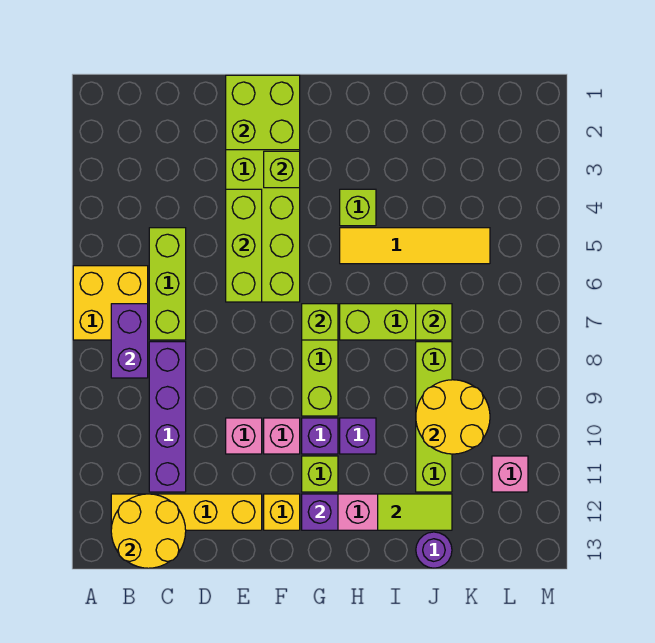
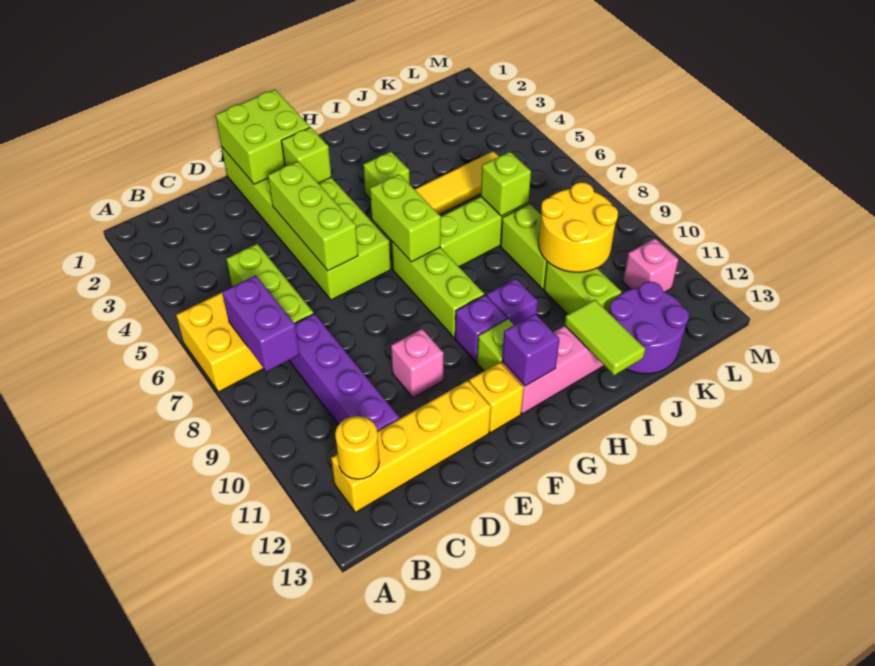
yellow 2x2 round brick [111,494,186,568] -> yellow 1x1 round brick [335,416,379,479]
pink 1x1 brick [264,418,300,454] -> none
lime 1x1 brick [302,304,338,340] -> lime 1x2 brick [370,174,441,262]
lime 1x2 tile [378,494,452,530] -> lime 1x2 tile turned to [565,300,645,375]
purple 1x1 round brick [416,532,452,568] -> purple 2x2 round brick [609,281,689,374]

